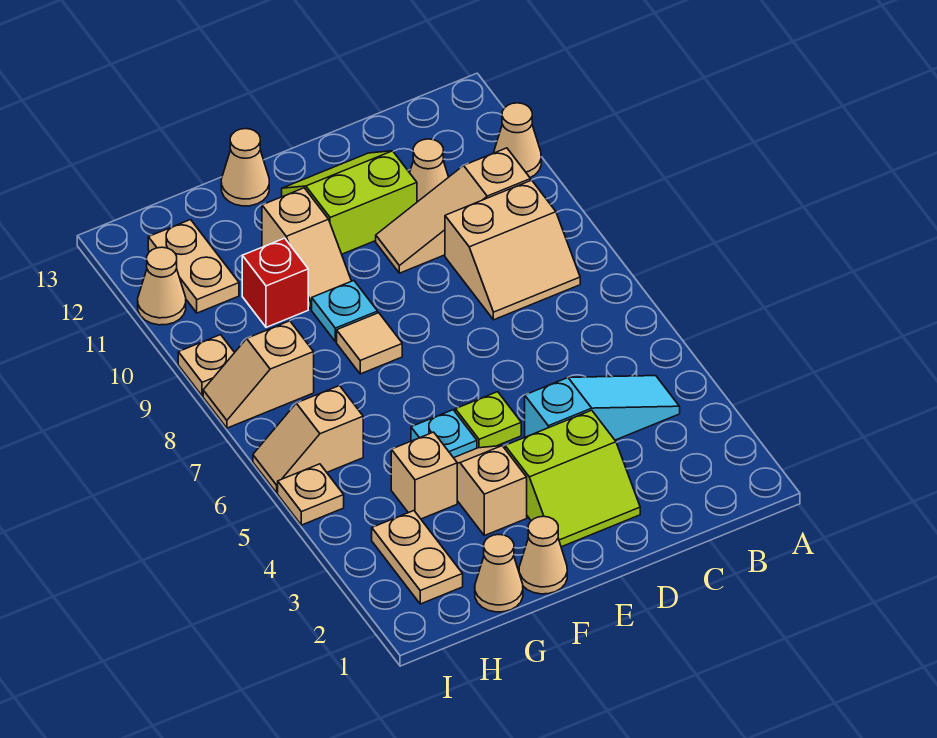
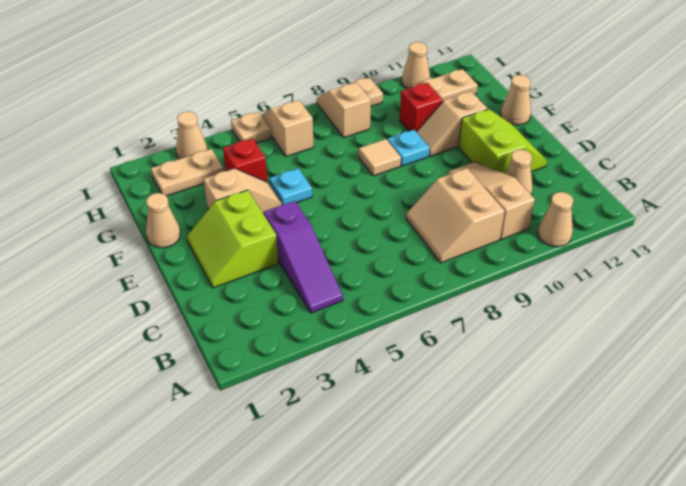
cyan 1x3 slope [525,376,680,440] -> purple 1x3 slope [264,201,343,313]
lime 1x1 plate [455,392,521,448] -> none
tan 1x1 cone [475,535,523,612] -> tan 1x1 cone moved to [176,111,207,159]
tan 1x1 brick [391,432,457,519] -> red 1x1 brick [223,138,267,182]

